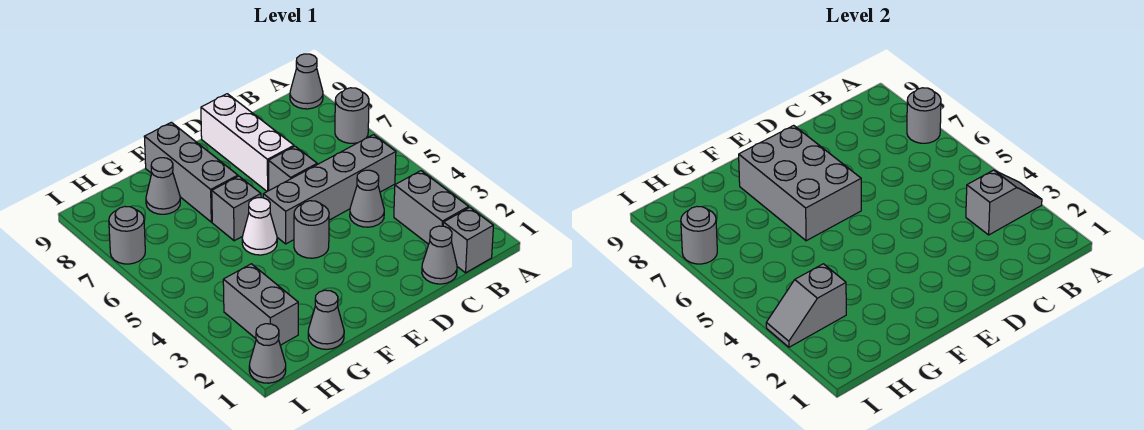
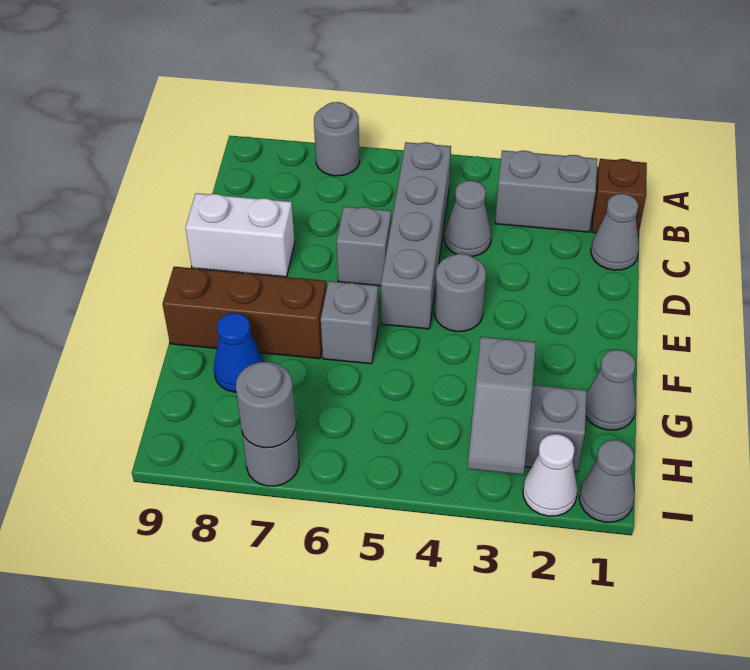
grey 1x2 slope [966,170,1042,235] -> none
grey 1x1 round brick [907,88,941,143] -> none
grey 1x1 cone [290,54,323,109] -> none
grey 1x1 brick [443,207,493,273] -> brown 1x1 brick [592,159,647,235]
white 1x3 brick [201,94,294,191] -> white 1x2 brick [185,193,295,277]
grey 2x3 brick [739,125,861,241] -> none
white 1x1 cone [242,198,277,255] -> white 1x1 cone moved to [523,434,578,516]
grey 1x3 brick [144,122,238,222] -> brown 1x3 brick [163,267,326,359]
grey 1x1 cone [146,158,180,214] -> blue 1x1 cone [214,313,263,392]

